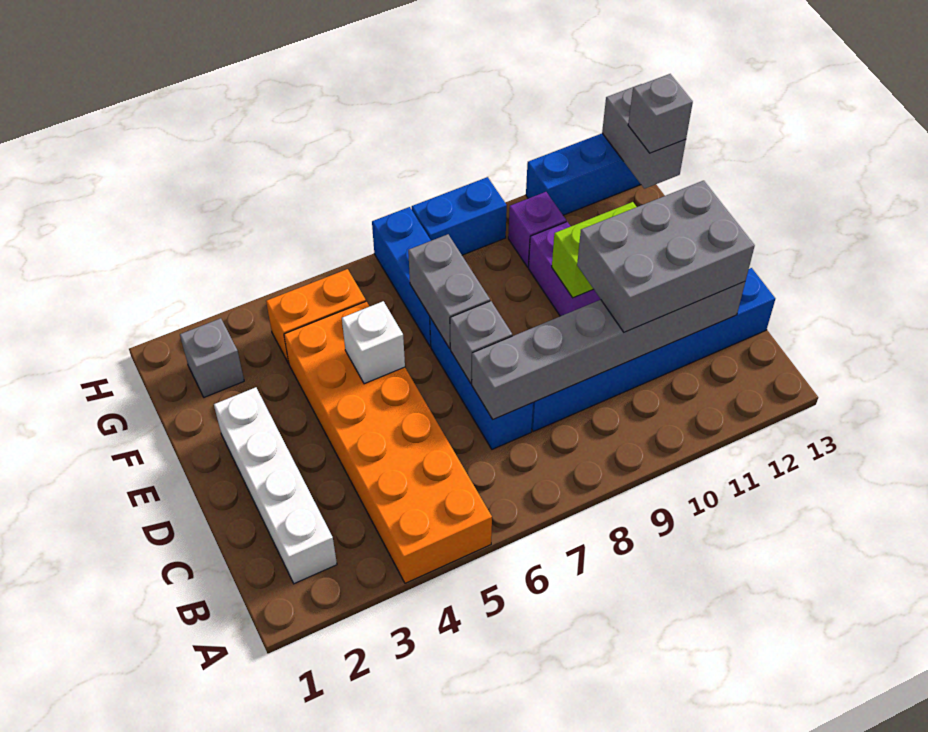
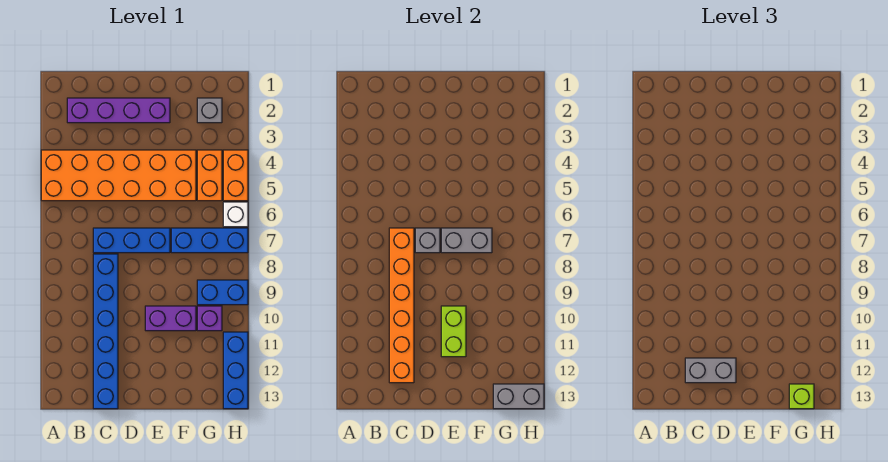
white 1x4 brick [214,387,337,584] -> purple 1x4 brick [67,98,170,123]
grey 1x6 brick [472,282,745,419] -> orange 1x6 brick [389,228,414,383]
grey 2x3 brick [577,181,755,332] -> grey 1x2 brick [685,358,736,383]
white 1x1 brick [342,301,405,384] -> white 1x1 brick moved to [223,202,248,227]
grey 1x1 brick [628,74,693,153] -> lime 1x1 brick [789,384,814,409]
none -> orange 1x2 brick [223,150,248,201]
blue 1x2 brick [412,177,507,255] -> blue 1x2 brick turned to [197,280,248,305]

